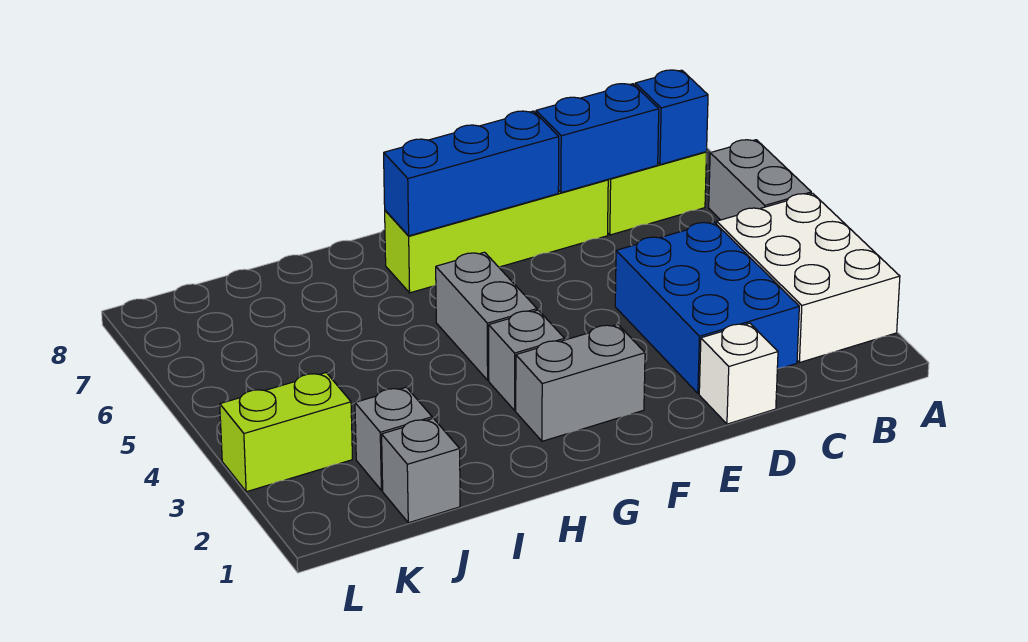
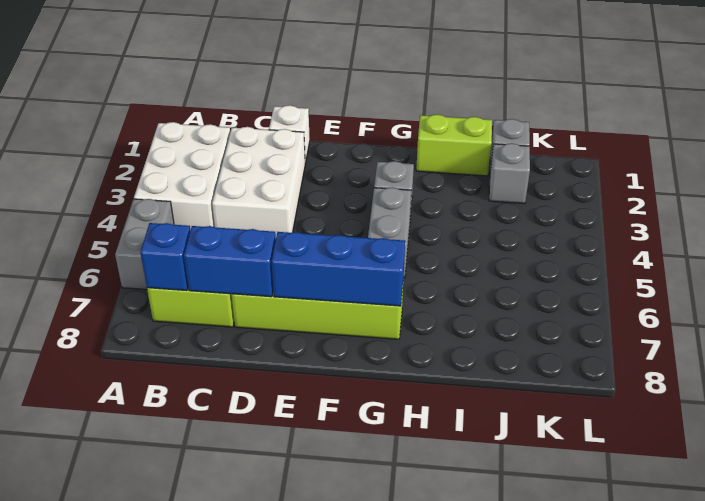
blue 2x3 brick [615,222,799,394] -> white 2x3 brick [212,127,305,236]
grey 1x2 brick [516,324,645,441] -> none
lime 1x2 brick [220,373,352,492] -> lime 1x2 brick moved to [416,114,492,176]

